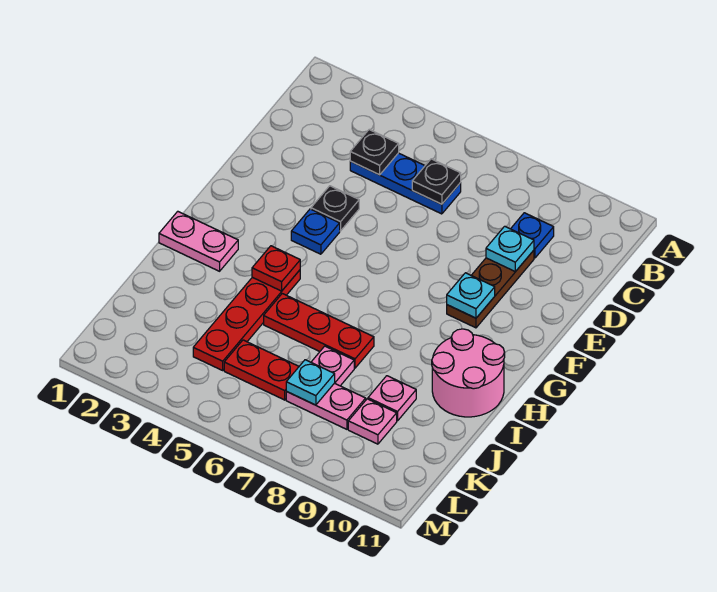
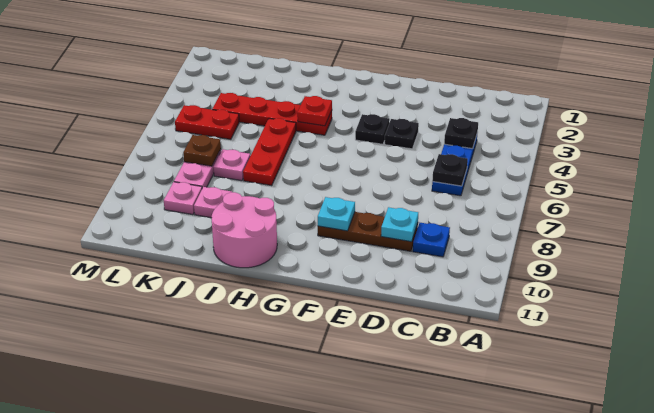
blue 1x1 plate [291,209,340,254] -> black 1x1 plate [355,114,390,144]
pink 1x2 plate [159,211,238,271] -> none
red 1x2 plate [224,340,299,400] -> red 1x2 plate turned to [175,105,239,139]
cyan 1x1 plate [286,360,335,405] -> brown 1x1 plate [183,135,221,166]

